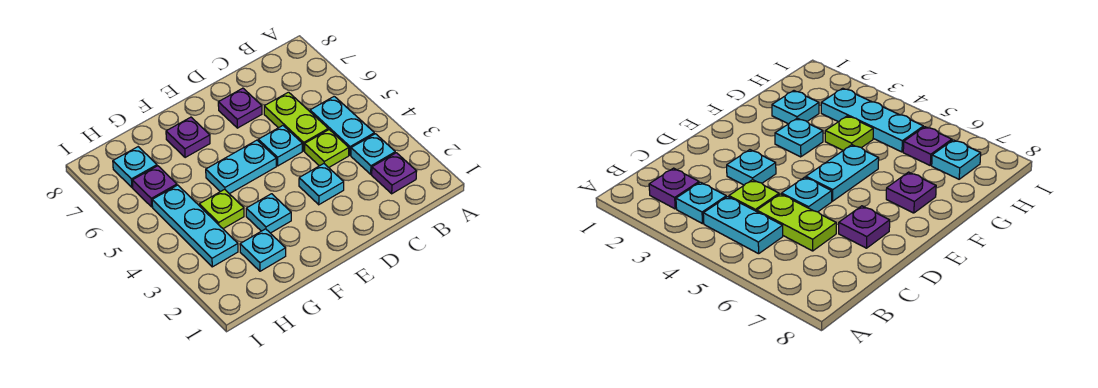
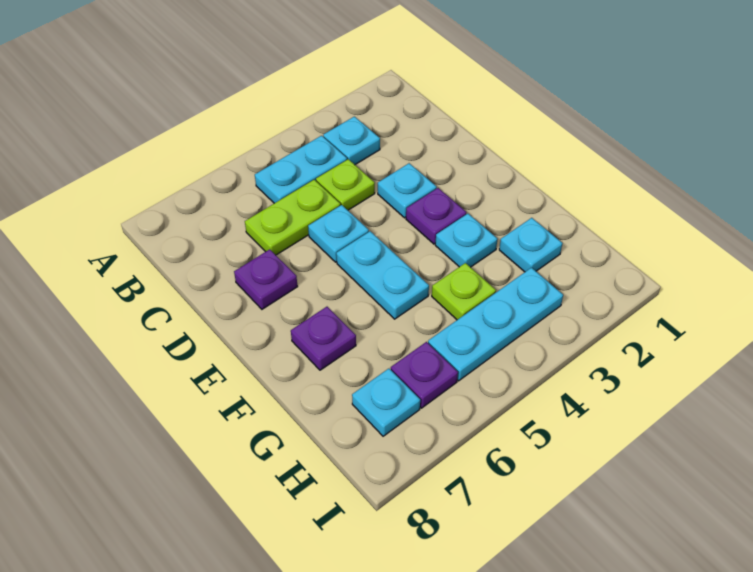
purple 1x1 plate [372,153,417,194] -> purple 1x1 plate moved to [406,188,467,244]

